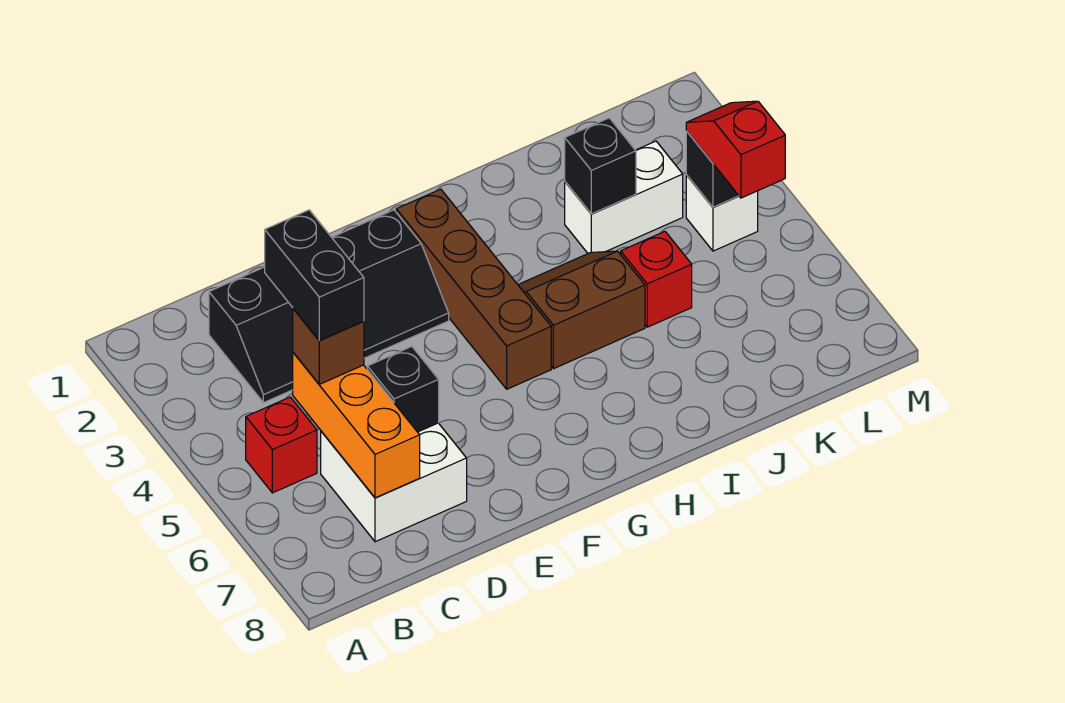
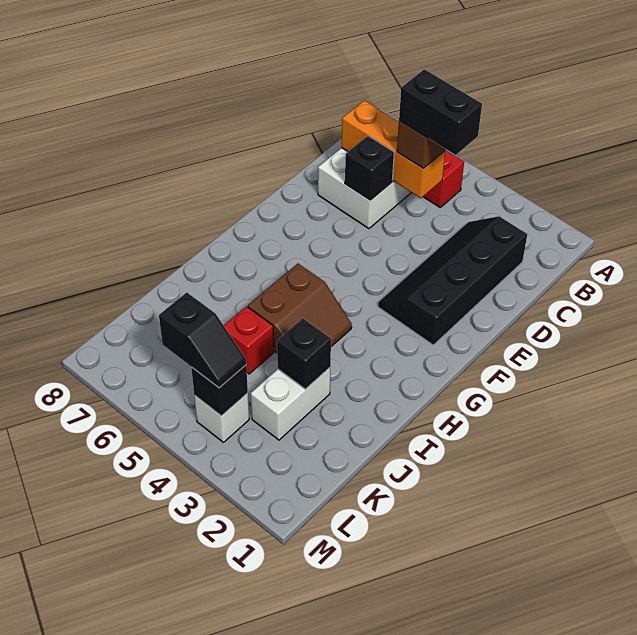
brown 1x4 brick [396,189,551,389] -> none
red 1x2 slope [686,101,785,198] -> black 1x2 slope [159,293,246,388]

